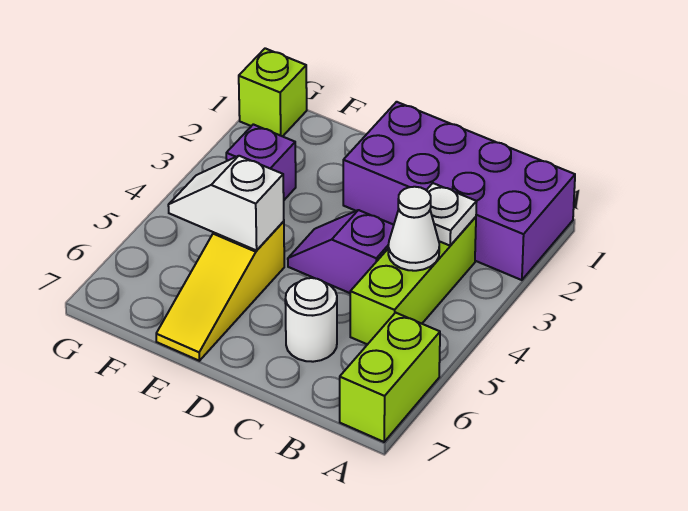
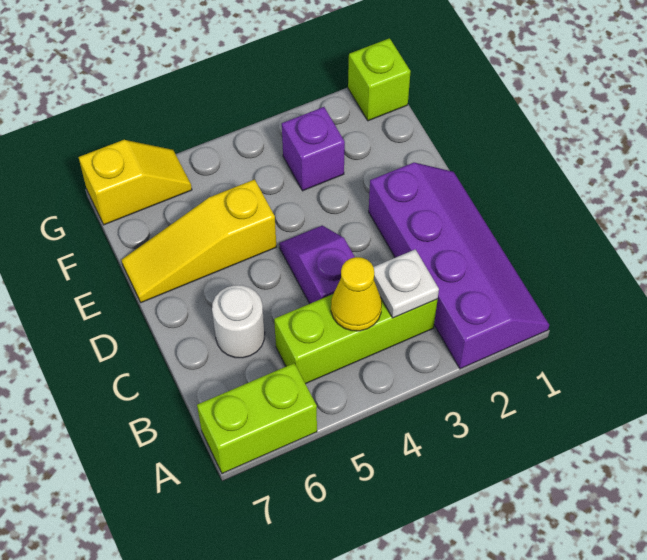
purple 2x4 brick [343,102,575,280] -> purple 2x4 slope [369,162,549,369]
white 1x1 cone [388,187,439,271] -> yellow 1x1 cone [331,257,382,331]
white 1x2 slope [168,156,284,250] -> none
none -> yellow 1x2 slope [79,140,192,225]

